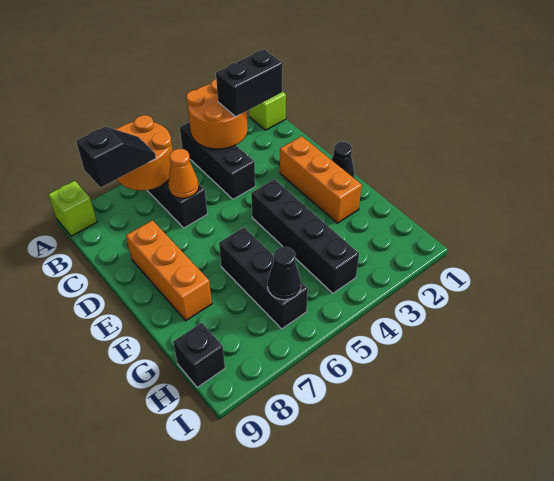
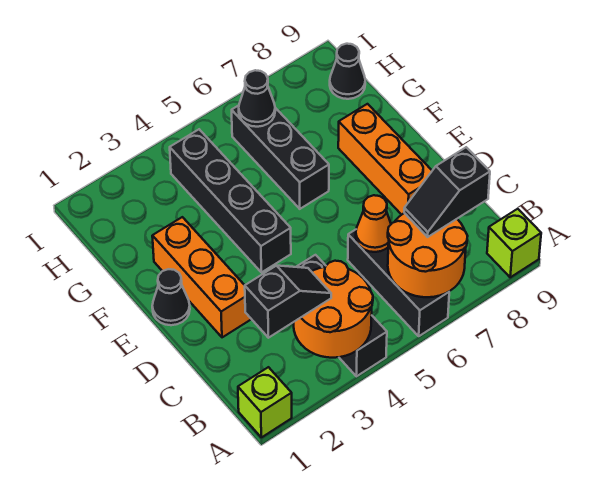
black 1x2 brick [216,49,283,116] -> black 1x2 slope [245,266,331,338]
black 1x1 brick [173,323,225,388] -> black 1x1 cone [330,44,365,99]

